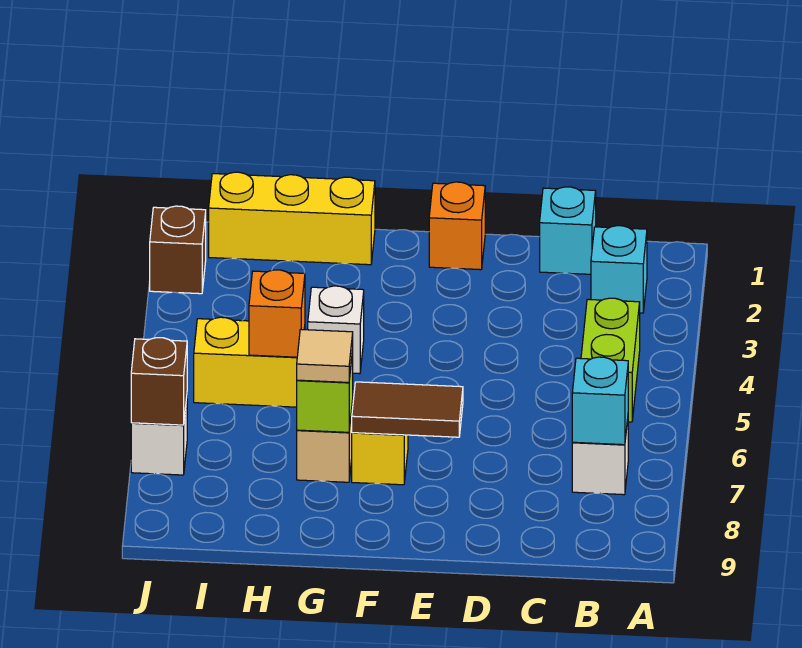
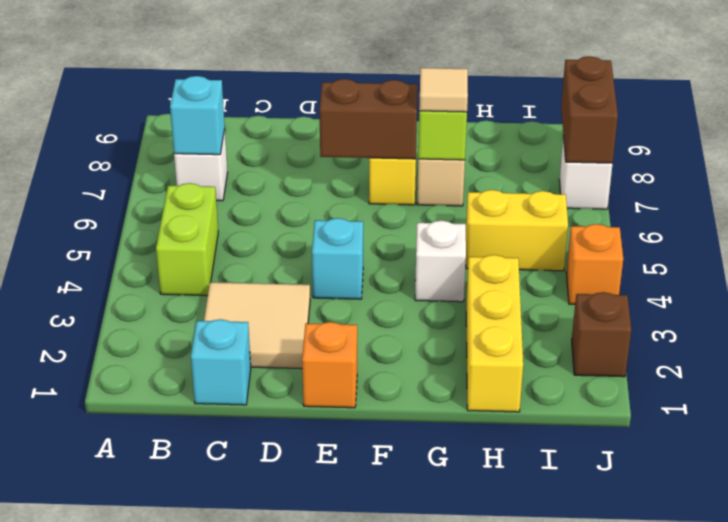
cyan 1x1 brick [591,226,647,313] -> cyan 1x1 brick moved to [312,218,363,299]
none -> tan 2x2 tile [204,282,310,369]
brown 1x2 tile [352,382,463,437] -> brown 1x2 brick [319,79,418,159]
yellow 1x3 brick [209,172,375,265] -> yellow 1x3 brick turned to [466,255,523,412]
orange 1x1 brick [249,270,305,357] -> orange 1x1 brick moved to [566,224,623,304]
brown 1x1 brick [131,338,187,425] -> brown 1x2 brick [561,56,618,163]

